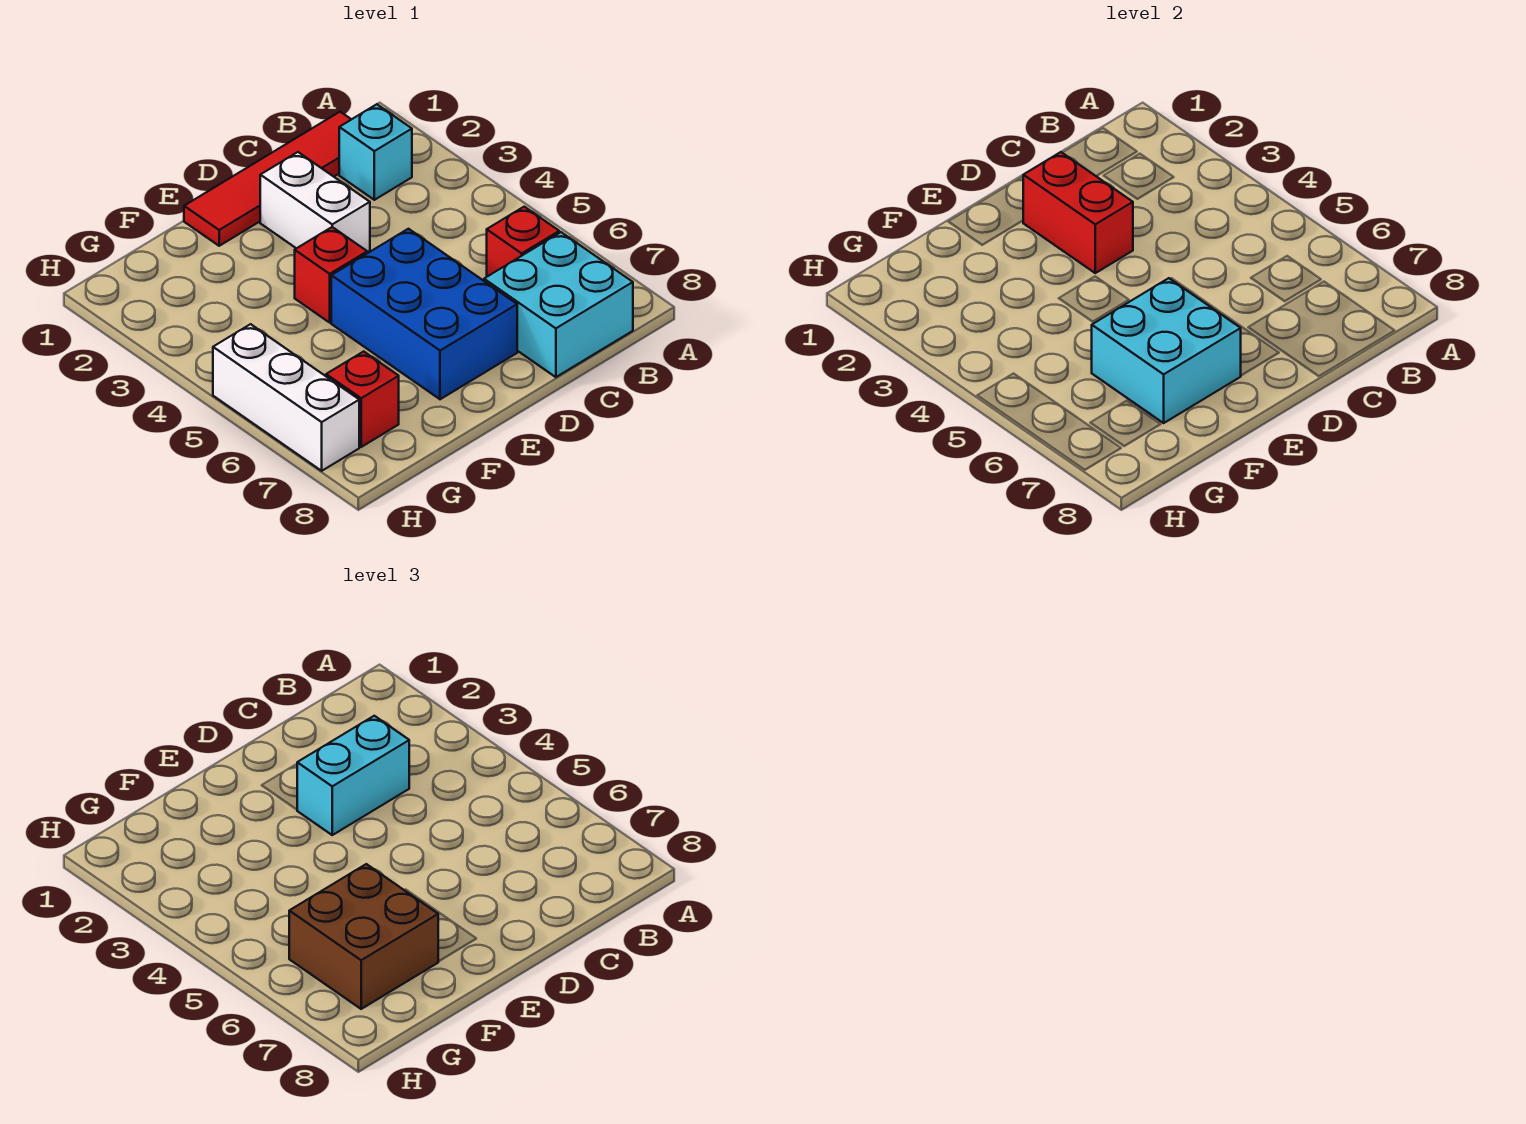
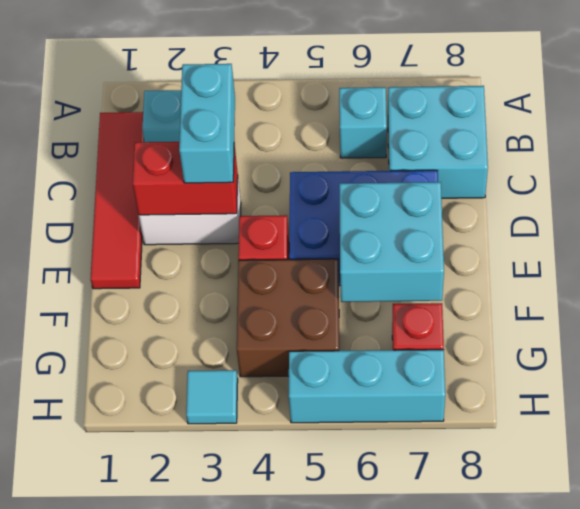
red 1x1 brick [487,207,559,277] -> cyan 1x1 brick [339,87,387,158]
brown 2x2 brick [289,864,438,1009] -> brown 2x2 brick moved to [237,259,339,377]
none -> cyan 1x1 tile [186,370,238,424]
white 1x3 brick [213,324,359,471] -> cyan 1x3 brick [289,350,445,423]

